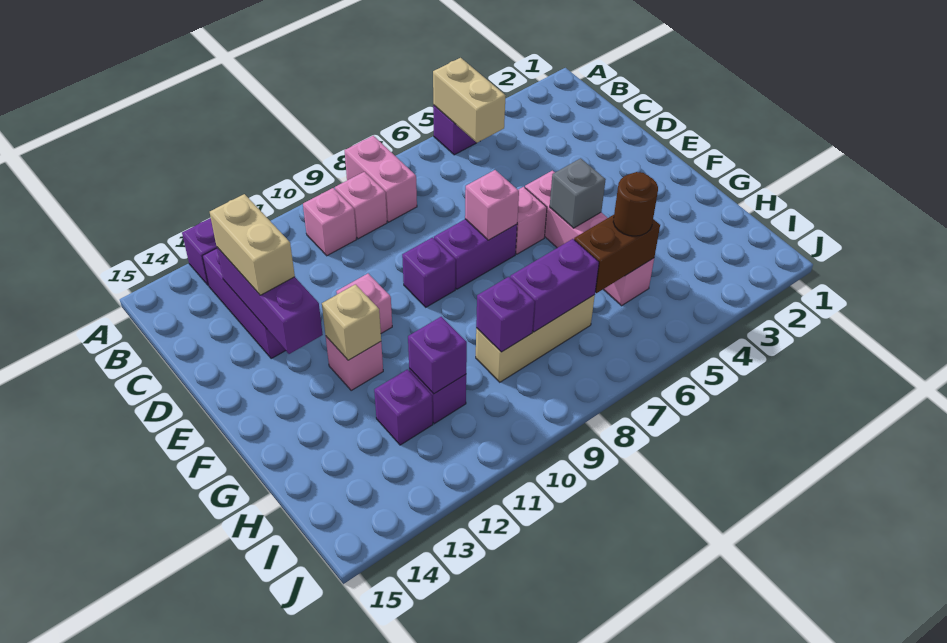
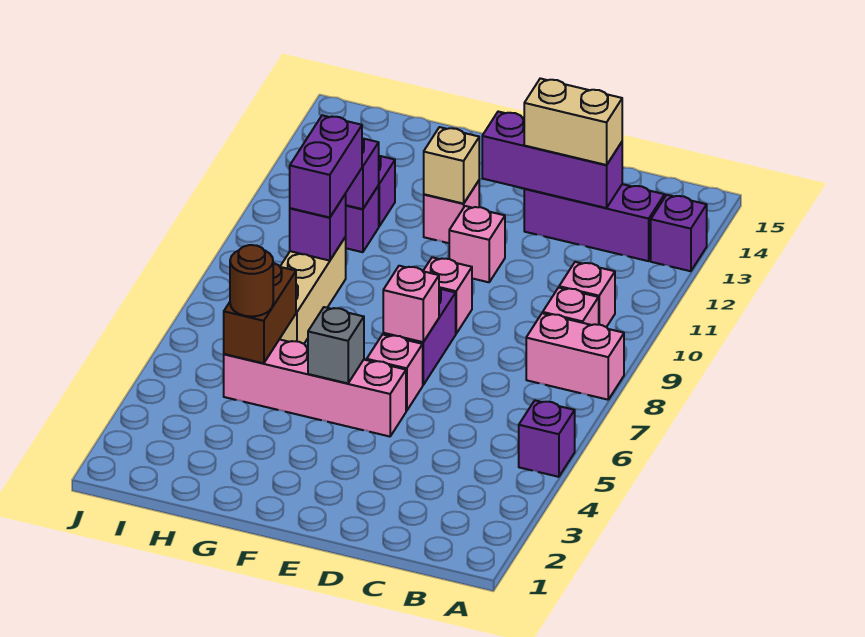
tan 1x2 brick [433,58,506,143] -> none
purple 1x1 brick [402,238,456,307] -> pink 1x1 brick [423,257,472,333]
purple 1x2 brick [510,239,599,332] -> purple 1x2 brick moved to [290,115,362,218]

